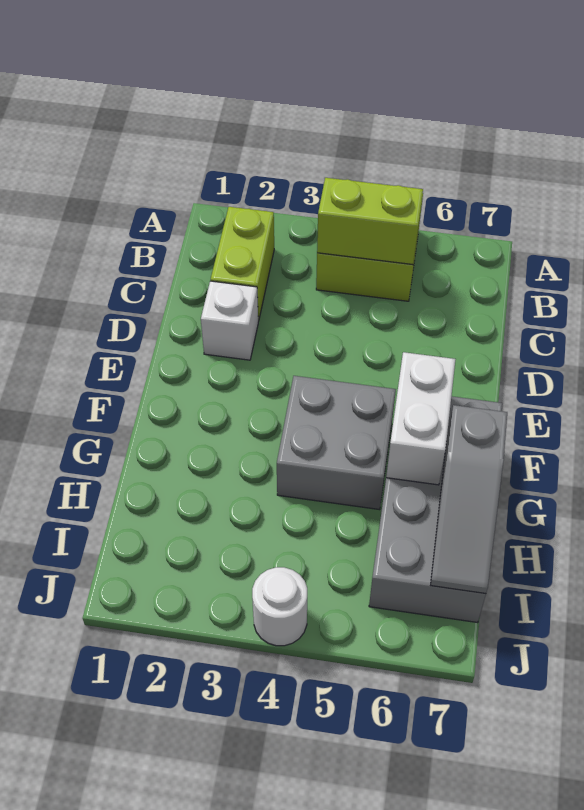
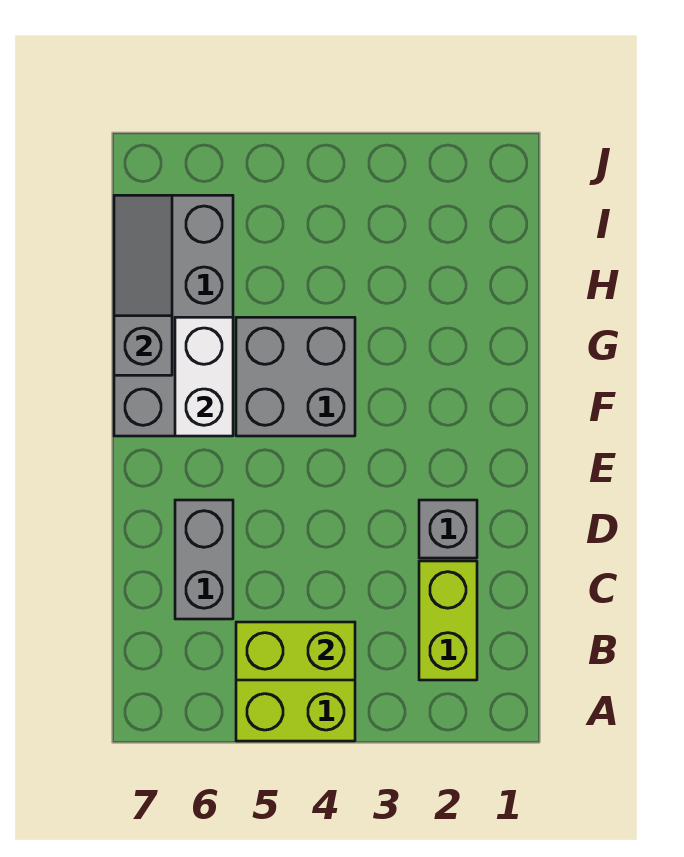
none -> grey 1x2 brick [175,500,233,619]
white 1x1 brick [201,281,258,360] -> grey 1x1 brick [419,500,477,558]
white 1x1 round brick [252,567,307,646] -> none

